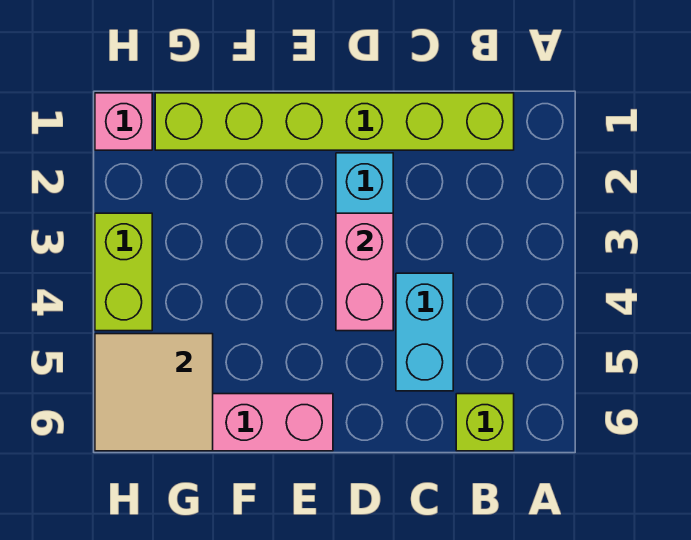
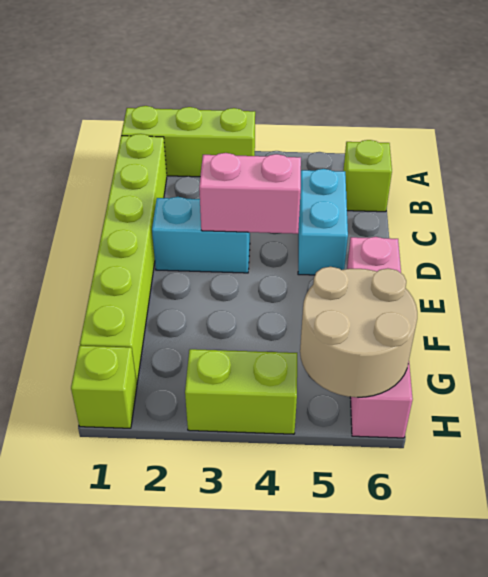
none -> lime 1x3 brick [121,106,255,177]
cyan 1x2 brick [396,273,453,391] -> cyan 1x2 brick turned to [298,169,348,275]
tan 2x2 tile [95,334,213,451] -> tan 2x2 round brick [300,267,417,397]
pink 1x1 brick [95,93,152,150] -> lime 1x1 brick [71,346,137,428]

